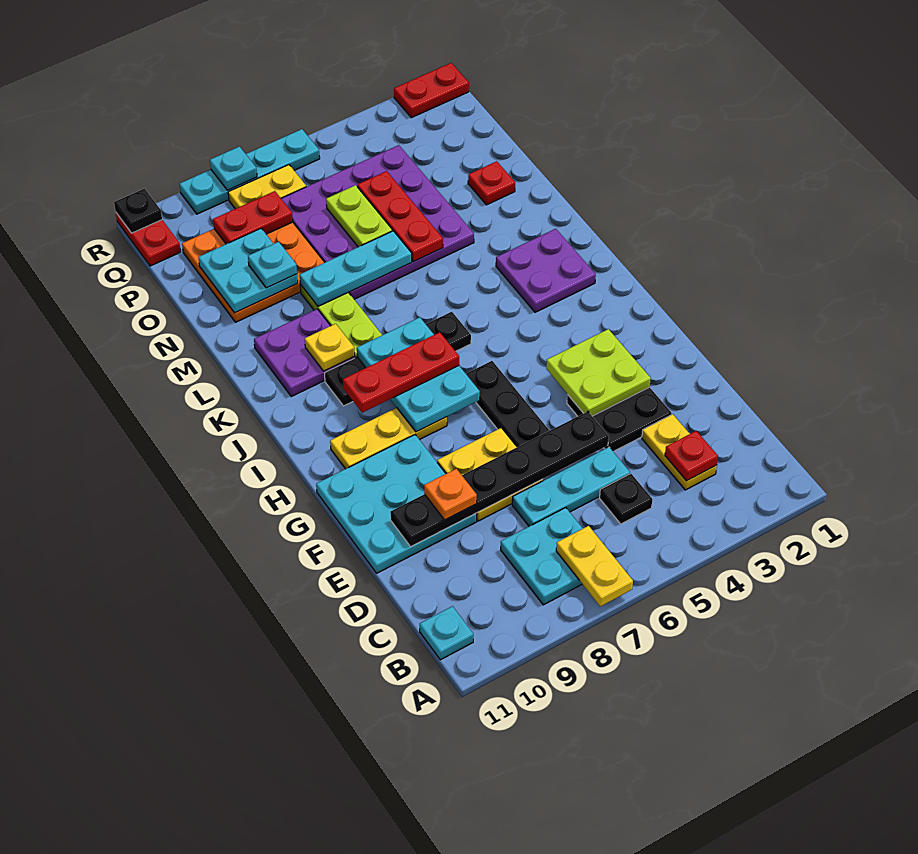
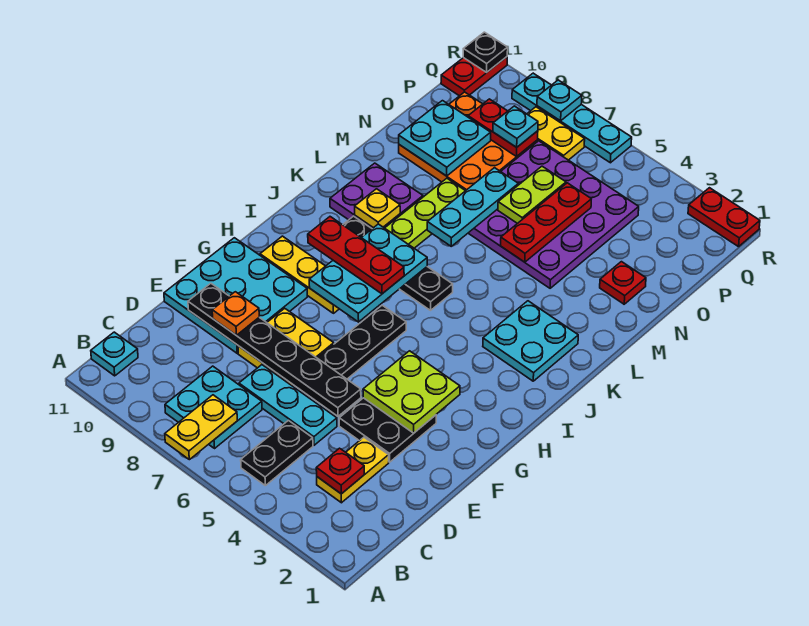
black 1x1 plate [600,474,653,524] -> black 1x2 plate [241,421,313,485]
purple 2x2 plate [496,229,596,312] -> cyan 2x2 plate [483,301,578,381]
cyan 1x3 plate [300,231,412,306] -> cyan 1x3 plate turned to [427,168,518,246]
cyan 1x1 plate [248,242,297,288] -> cyan 1x1 plate moved to [493,106,538,147]

